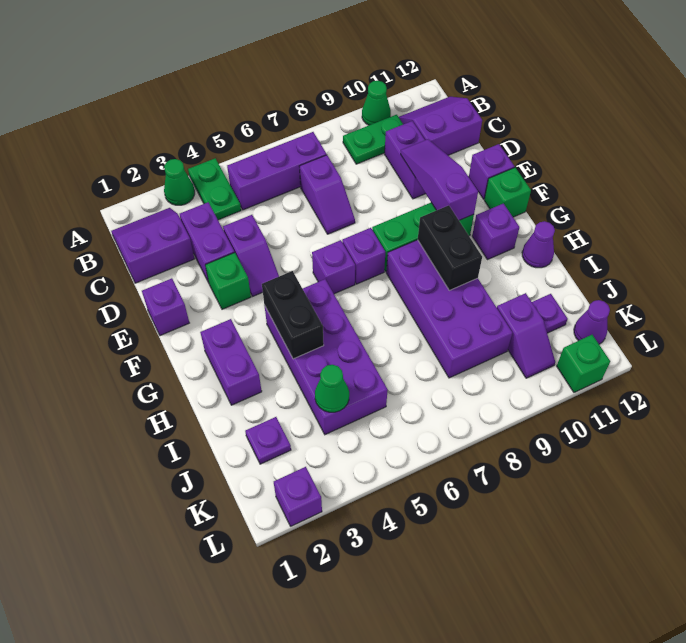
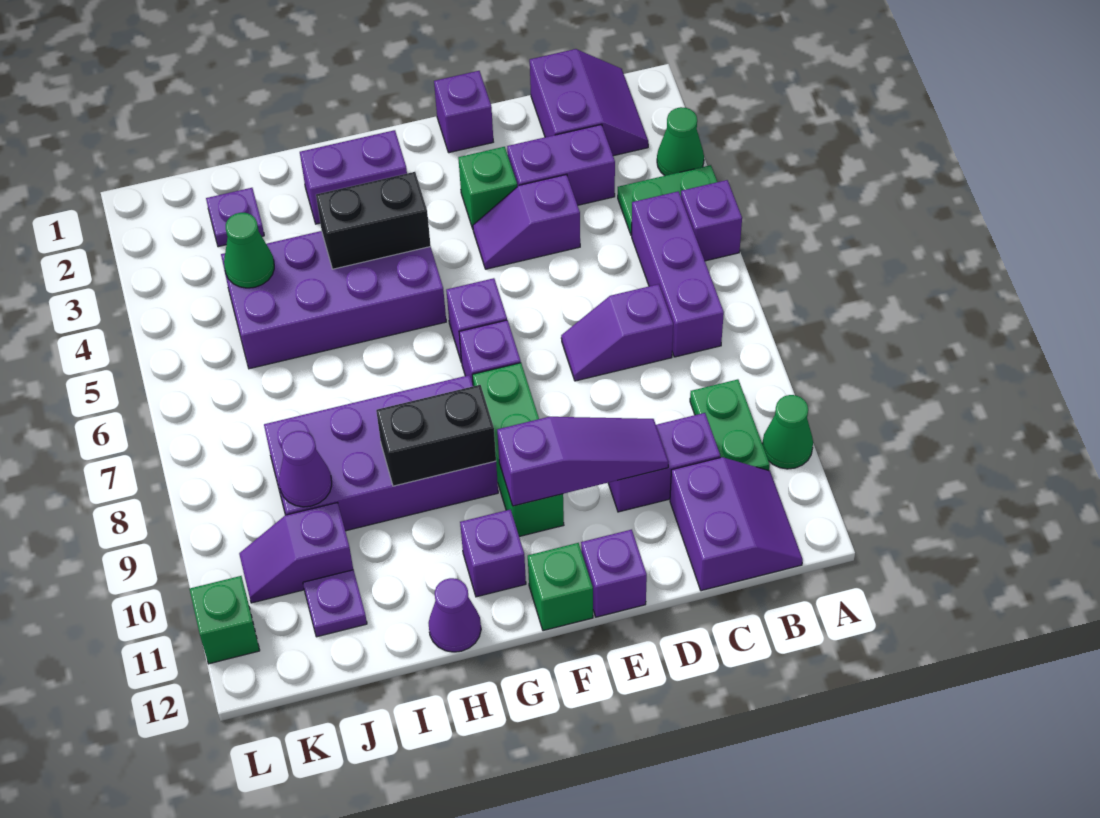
purple 1x1 cone [574,300,610,344] -> purple 1x1 cone moved to [279,431,332,507]
purple 1x1 brick [274,467,322,526] -> purple 1x1 brick moved to [681,180,742,261]

